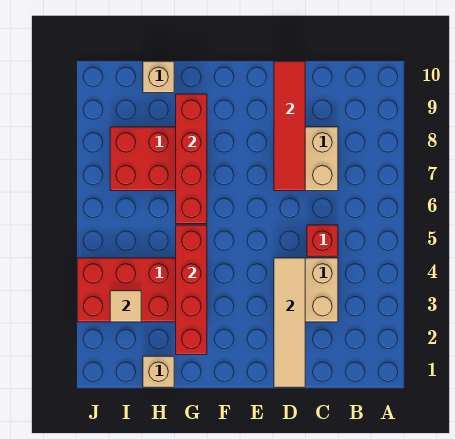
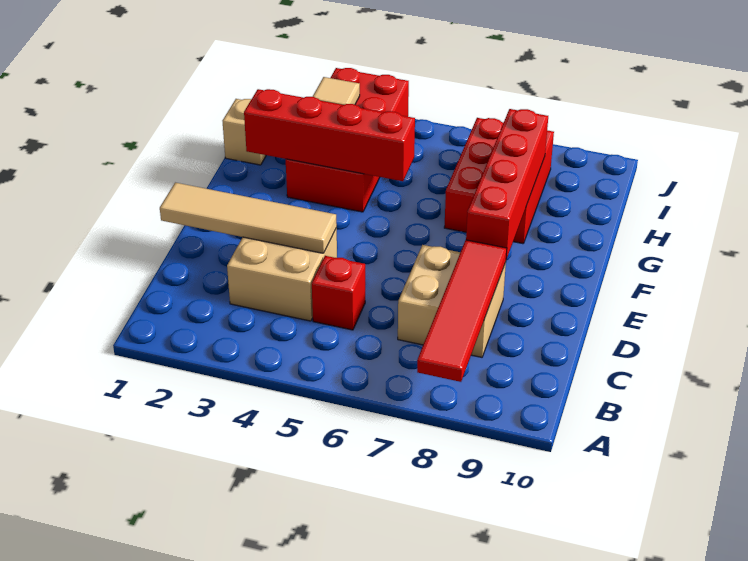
red 1x4 tile [274,61,305,191] -> red 1x4 tile turned to [417,240,507,382]
red 1x4 brick [176,94,207,224] -> red 1x4 brick turned to [466,109,548,259]
tan 1x1 brick [143,61,174,93] -> none

